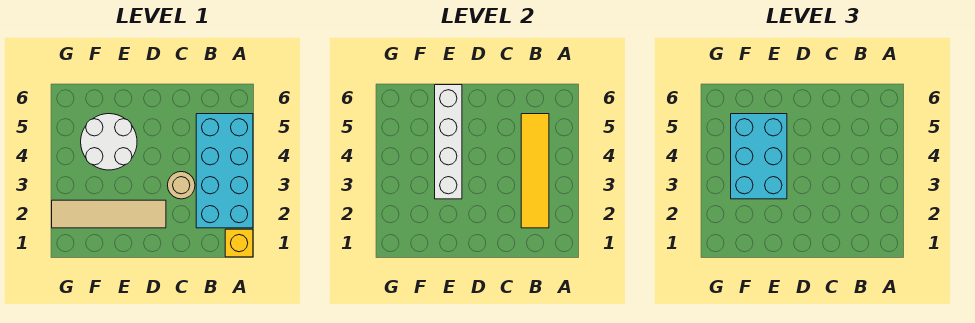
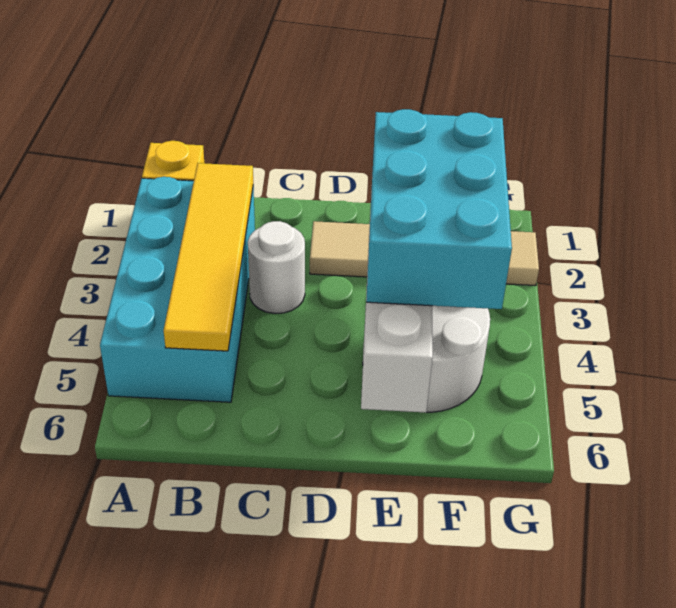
tan 1x1 round brick [168,172,195,199] -> white 1x1 round brick [248,221,305,313]

